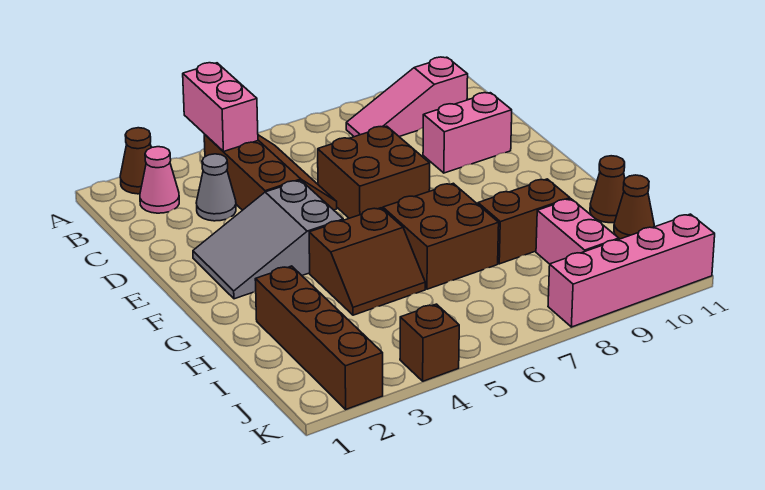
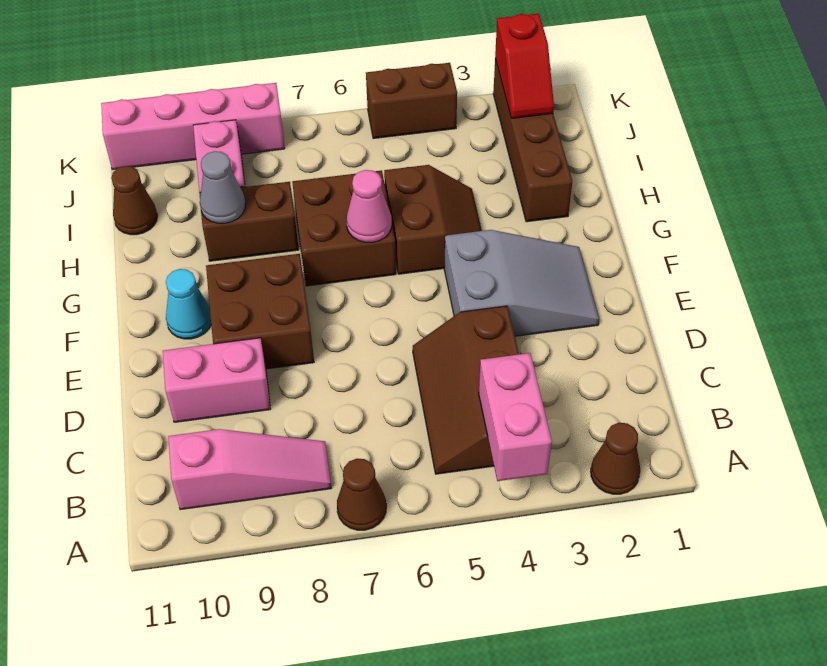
pink 1x1 cone [140,147,179,213] -> pink 1x1 cone moved to [346,170,392,242]
grey 1x1 cone [196,154,236,221] -> grey 1x1 cone moved to [200,151,246,223]
brown 2x2 brick [318,126,430,218] -> brown 2x2 brick moved to [206,254,314,369]
none -> cyan 1x1 cone [166,269,211,339]
brown 2x2 slope [309,208,425,315] -> brown 2x2 slope turned to [384,165,482,274]
brown 1x1 cone [590,156,625,223] -> brown 1x1 cone moved to [337,459,386,530]
none -> red 1x2 slope [495,13,554,118]
brown 1x1 brick [400,304,459,381] -> brown 1x2 brick [366,63,457,139]

